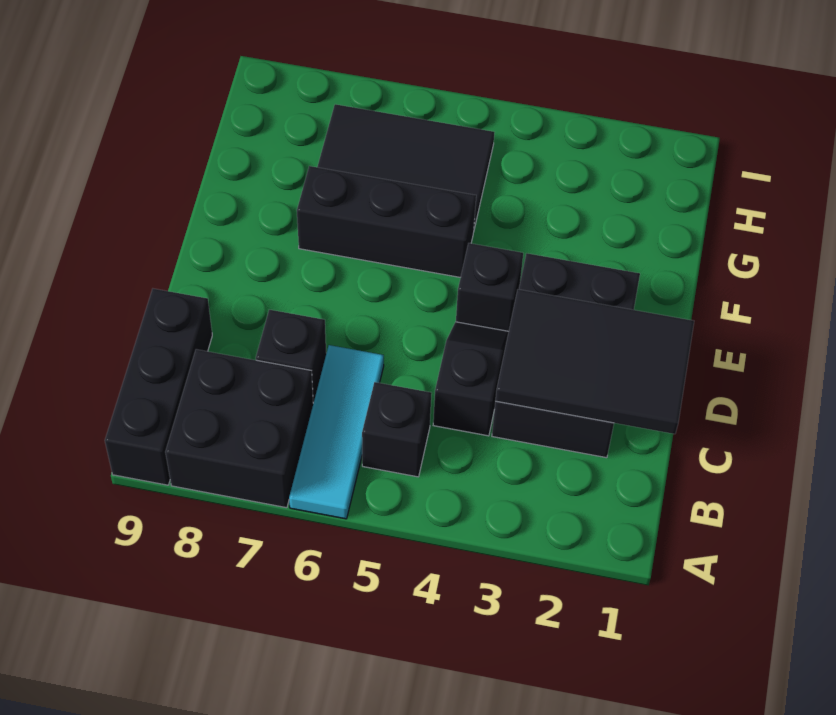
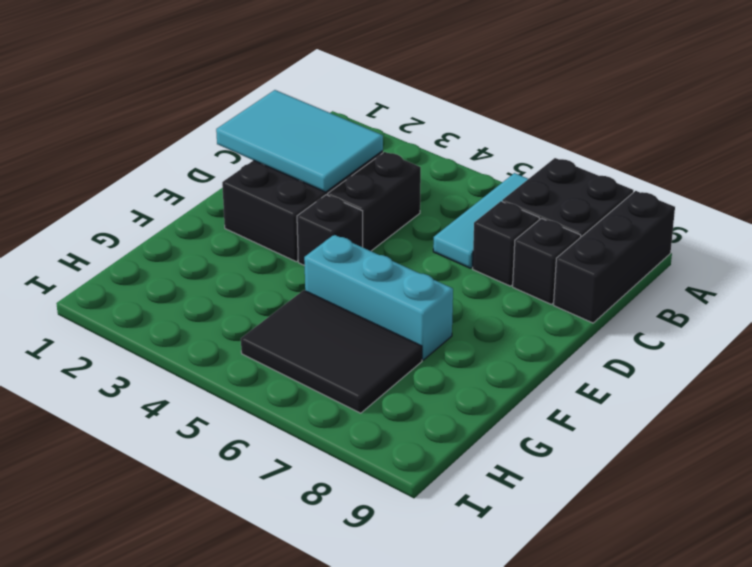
black 1x1 brick [362,382,431,477] -> black 1x1 brick moved to [513,218,581,304]
black 2x3 tile [495,289,694,434] -> cyan 2x3 tile [216,90,383,192]
black 1x2 slope [433,322,509,436] -> black 1x2 brick [328,152,421,251]
black 1x3 brick [297,166,476,277] -> cyan 1x3 brick [304,235,453,360]

